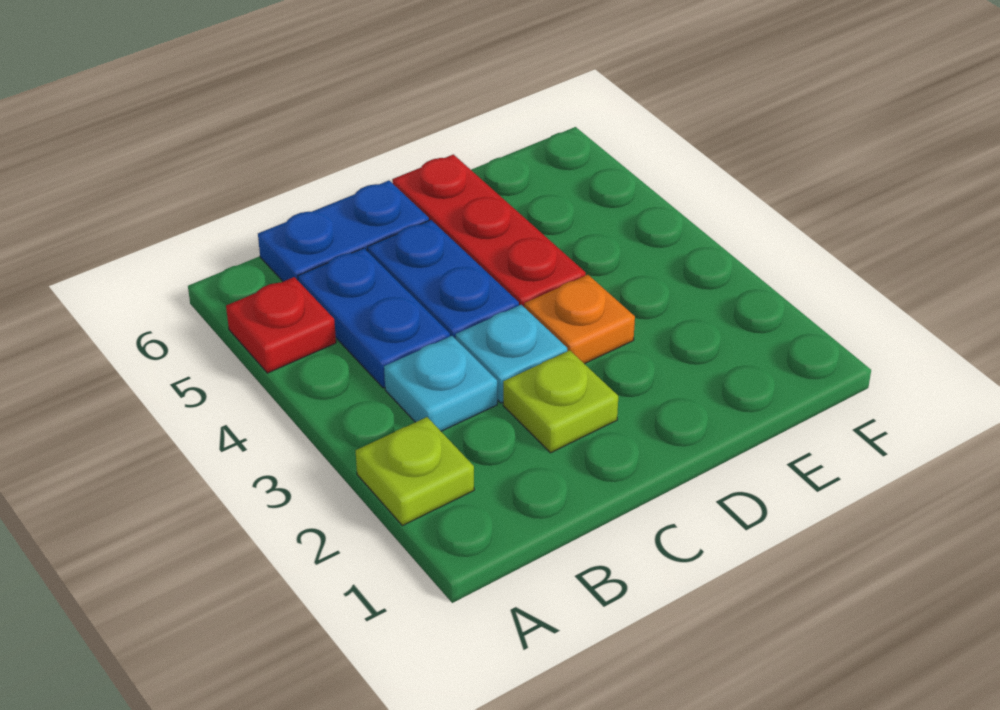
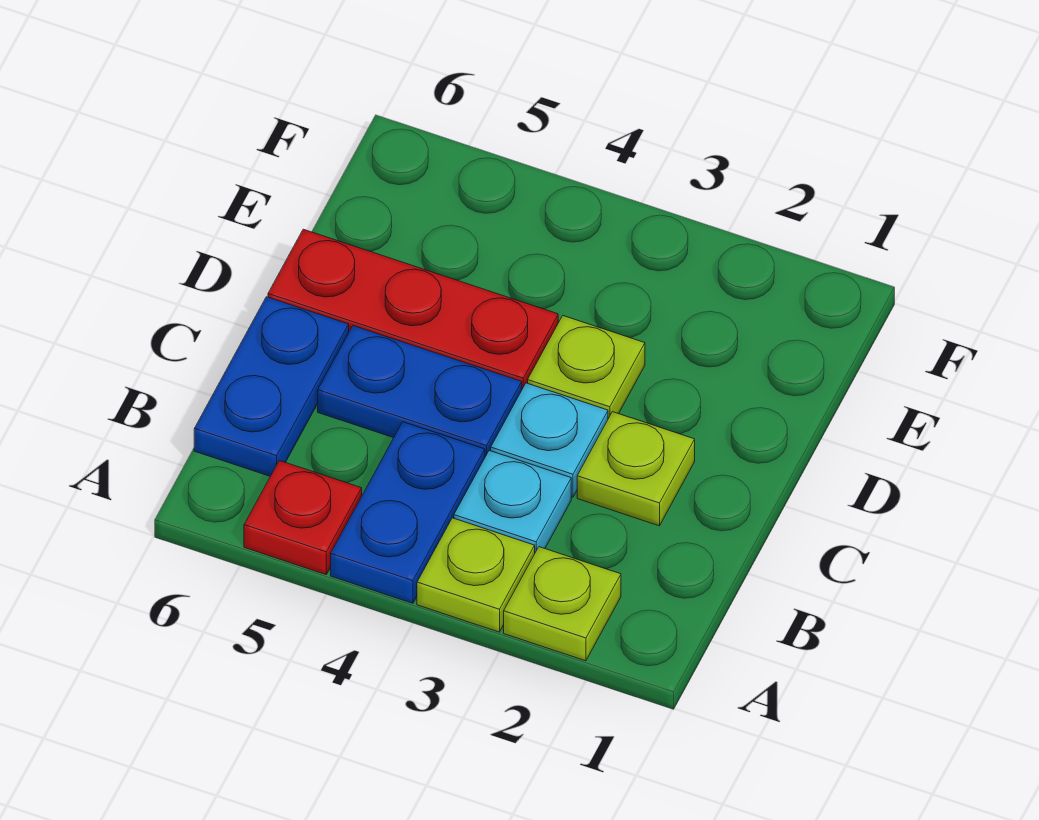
none -> lime 1x1 plate [417,518,535,632]
blue 1x2 plate [298,248,450,388] -> blue 1x2 plate turned to [331,422,485,603]
orange 1x1 plate [524,275,635,364] -> lime 1x1 plate [528,316,645,419]

